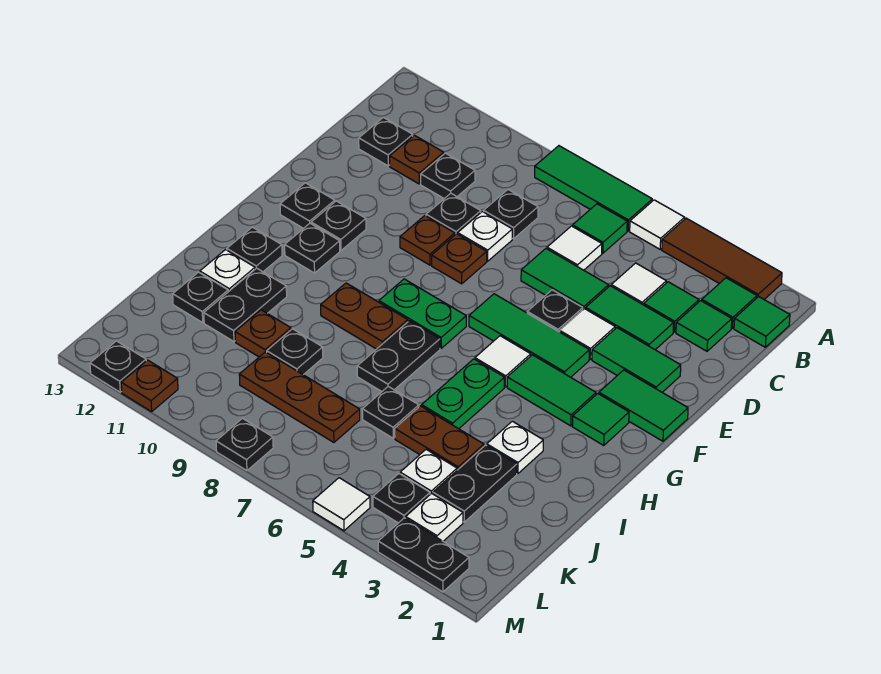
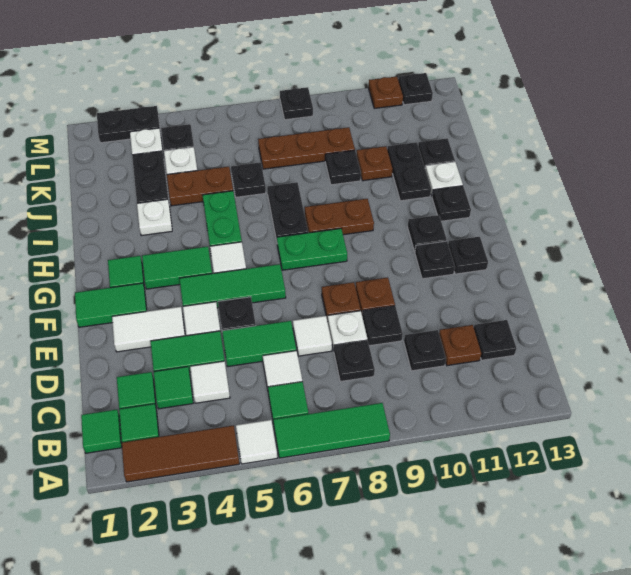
green 1x2 tile [592,328,681,392] -> white 1x2 tile [112,307,185,352]
white 1x1 tile [313,478,370,531] -> white 1x1 tile moved to [293,316,332,356]

